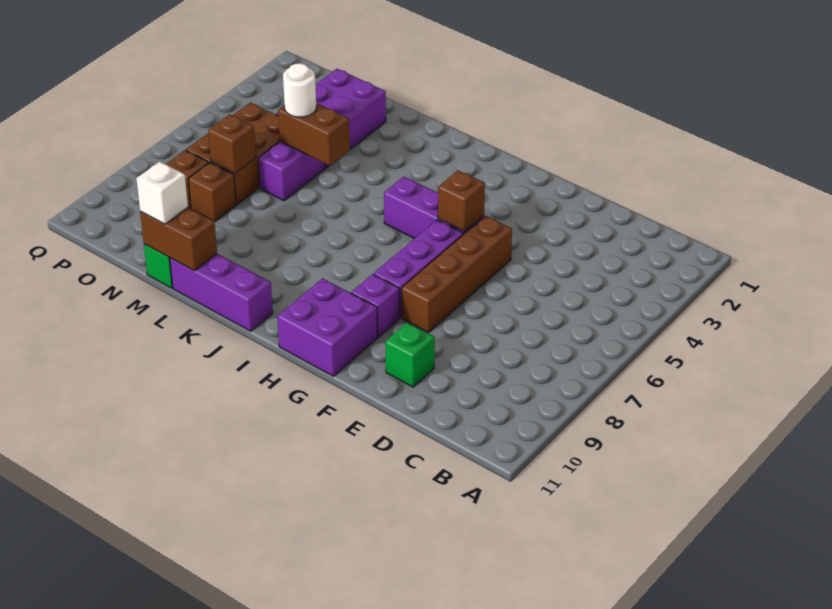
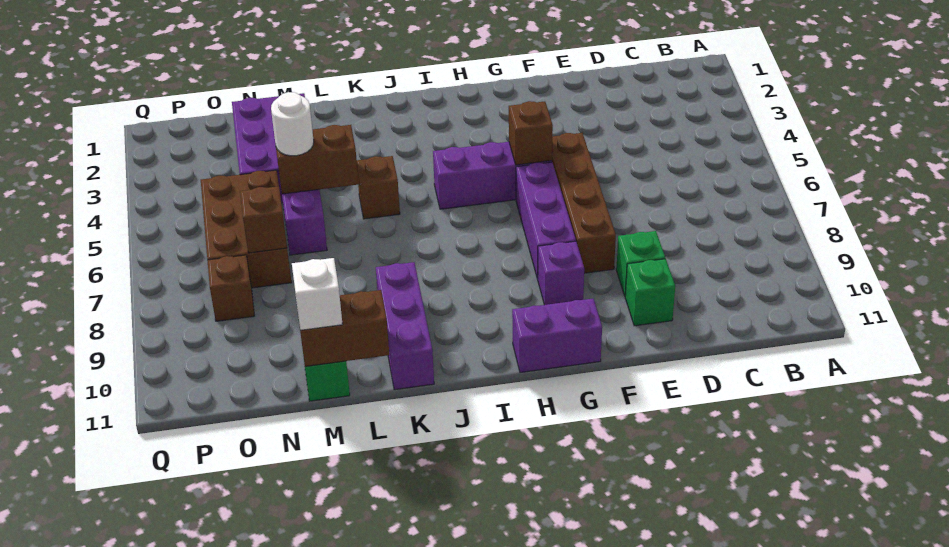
none -> green 1x1 brick [616,231,665,296]
purple 2x2 brick [277,279,378,376] -> purple 1x2 brick [512,299,602,372]
purple 1x3 brick [170,254,273,331] -> purple 1x3 brick turned to [376,262,434,390]
brown 1x1 brick [188,163,236,221] -> brown 1x1 brick moved to [357,156,400,219]

